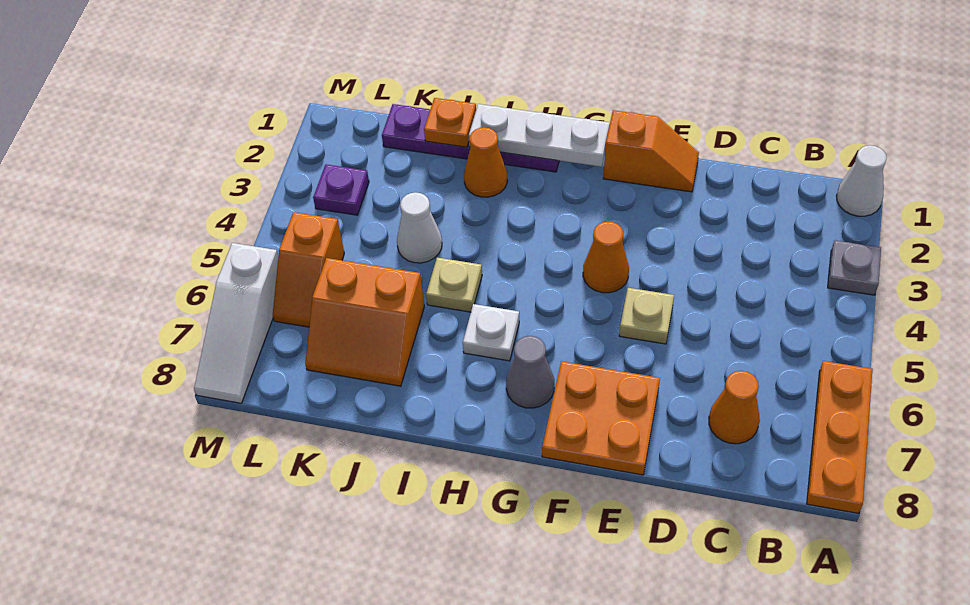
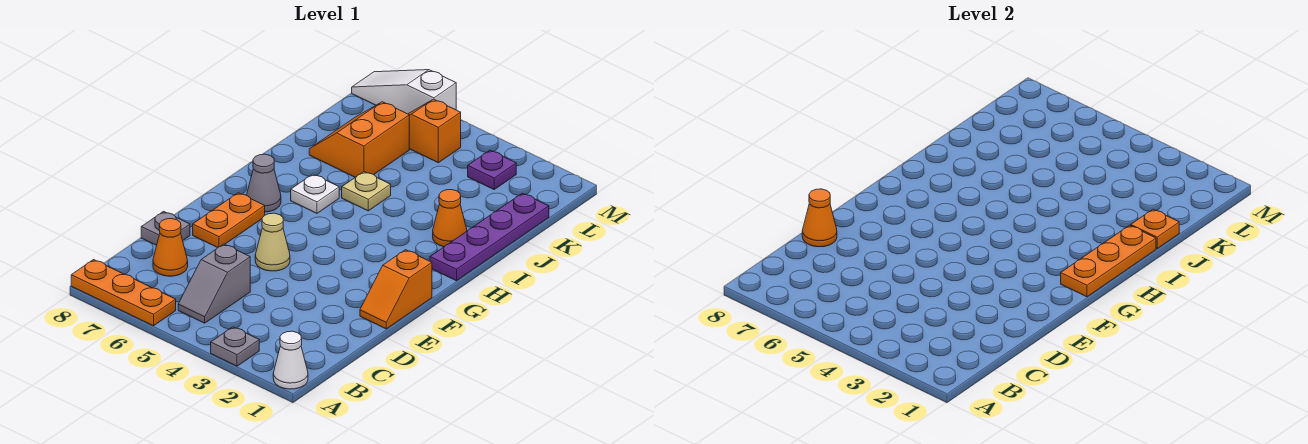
none -> grey 1x2 slope [178,244,250,323]
none -> grey 1x1 plate [141,211,190,245]
tan 1x1 plate [619,288,674,344] -> tan 1x1 cone [255,213,290,271]
orange 2x2 plate [542,361,660,475] -> orange 1x2 plate [193,193,265,248]
orange 1x1 cone [583,222,629,293] -> orange 1x1 cone moved to [802,189,837,247]
white 1x3 plate [469,104,610,167] -> orange 1x3 plate [1061,225,1156,297]
white 1x1 cone [397,192,442,263] -> none

